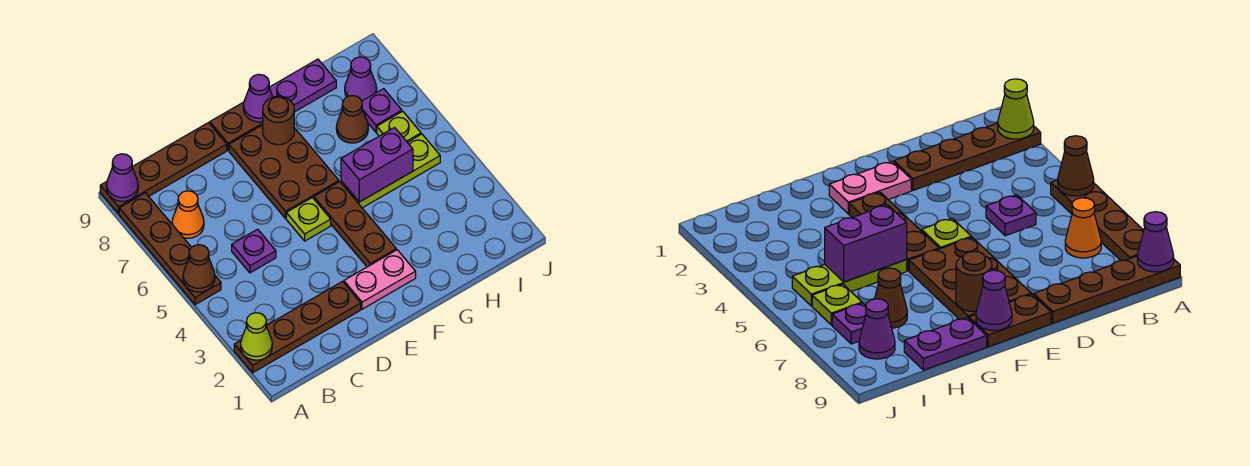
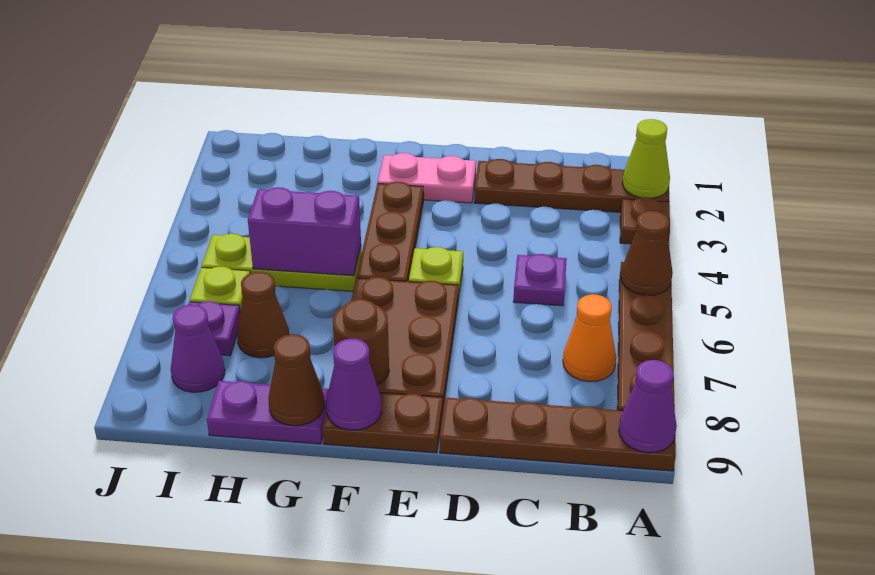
none -> brown 1x1 plate [620,197,670,244]
none -> brown 1x1 cone [269,334,324,426]

